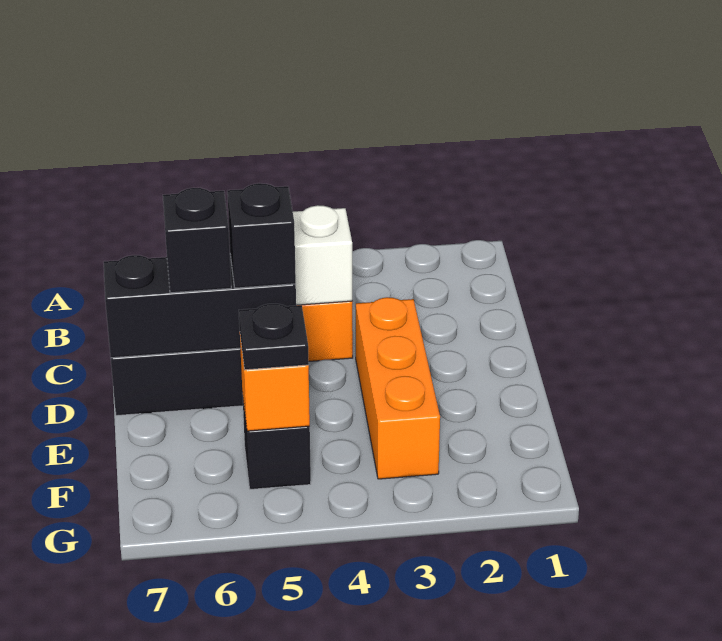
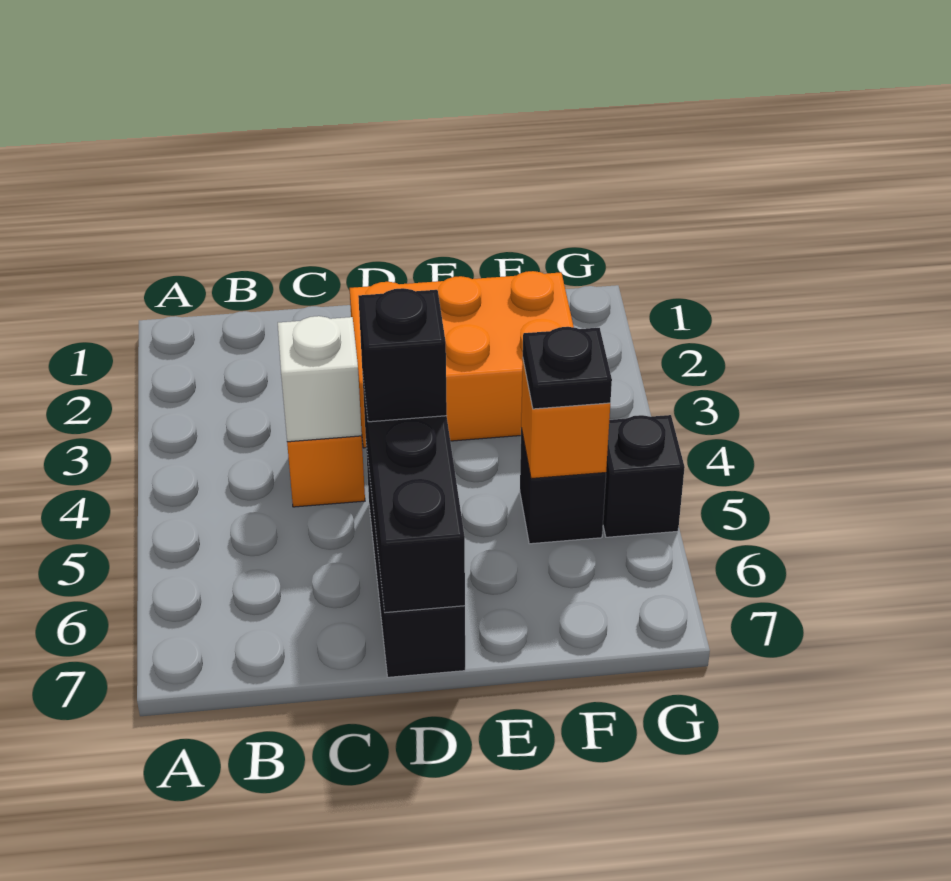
orange 1x3 brick [356,297,440,479] -> orange 2x3 brick [350,271,574,448]
black 1x1 brick [163,188,231,293] -> black 1x1 brick moved to [603,415,685,537]

